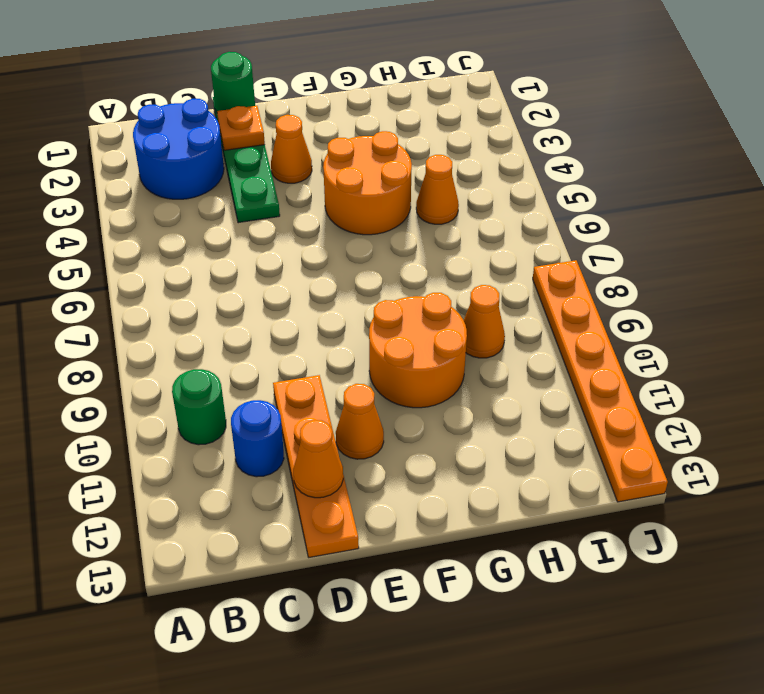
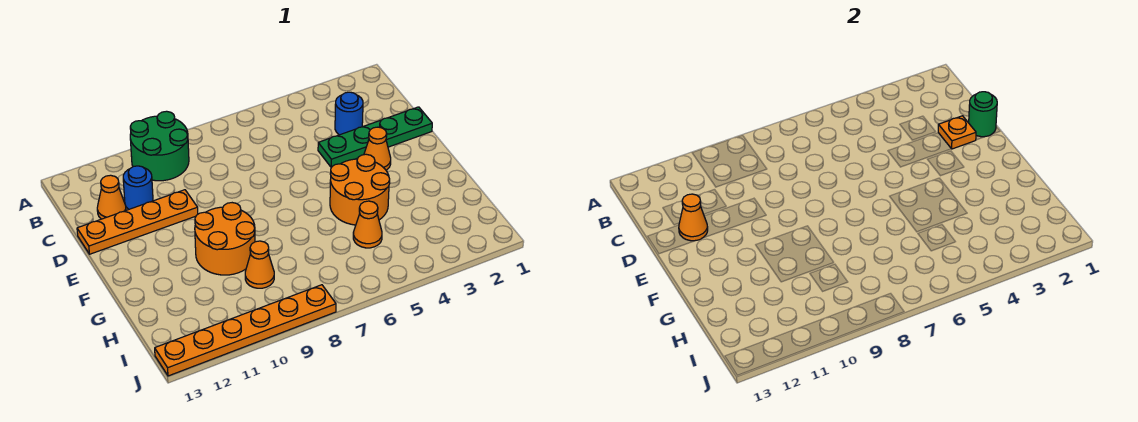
blue 2x2 round brick [133,99,224,199] -> blue 1x1 round brick [335,92,363,135]
green 1x1 round brick [172,369,226,445] -> green 2x2 round brick [130,111,189,181]
orange 1x1 cone [336,384,384,459] -> orange 1x1 cone moved to [97,175,126,219]

